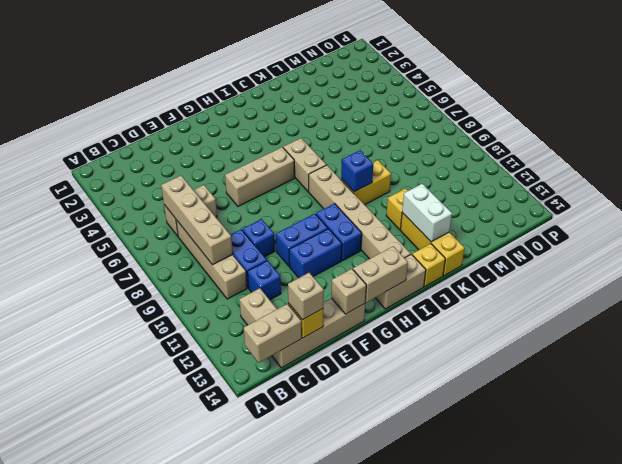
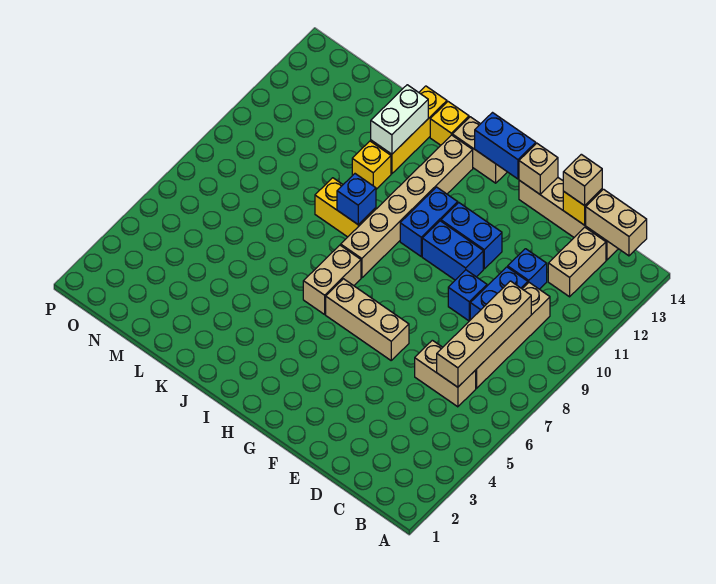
tan 1x2 brick [353,246,408,302] -> blue 1x2 brick [475,113,536,179]

